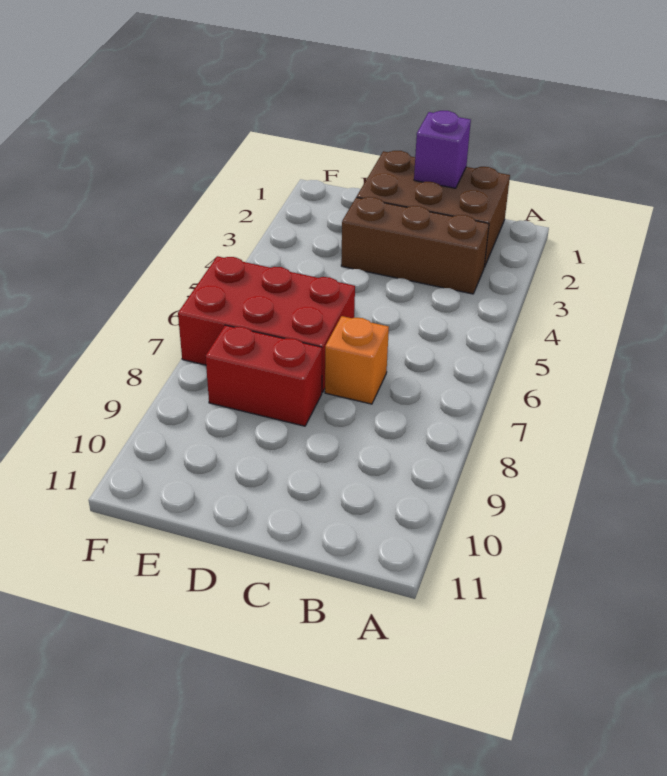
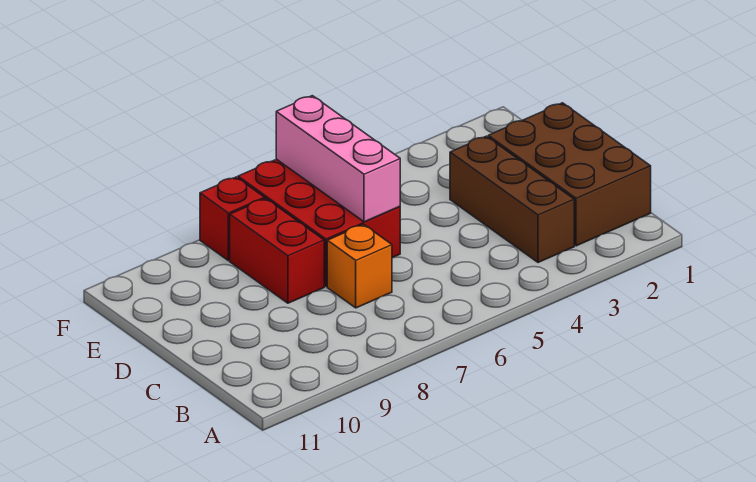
purple 1x1 brick [414,111,471,188] -> none
none -> pink 1x3 brick [276,96,400,222]
none -> red 1x1 brick [200,177,265,261]

